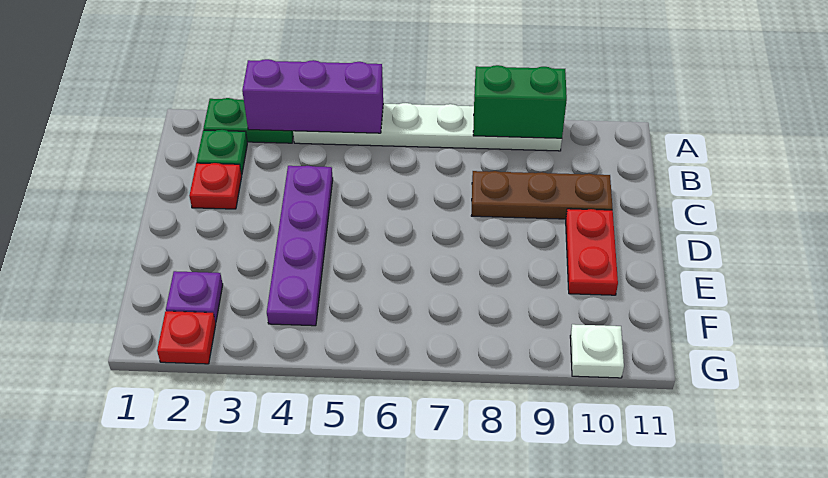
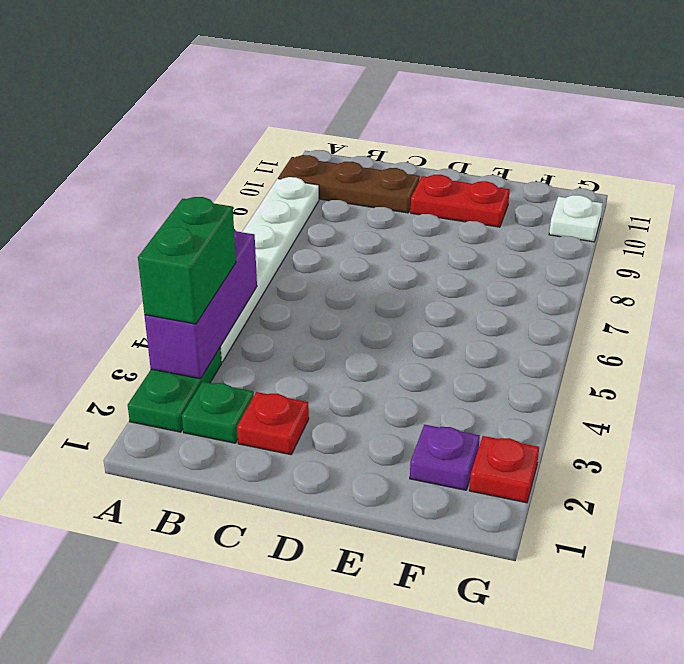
green 1x2 brick [473,65,567,138] -> green 1x2 brick moved to [138,197,236,324]
purple 1x4 plate [267,166,333,326] -> none
brown 1x3 plate [471,171,612,219] -> brown 1x3 plate turned to [278,155,420,213]

